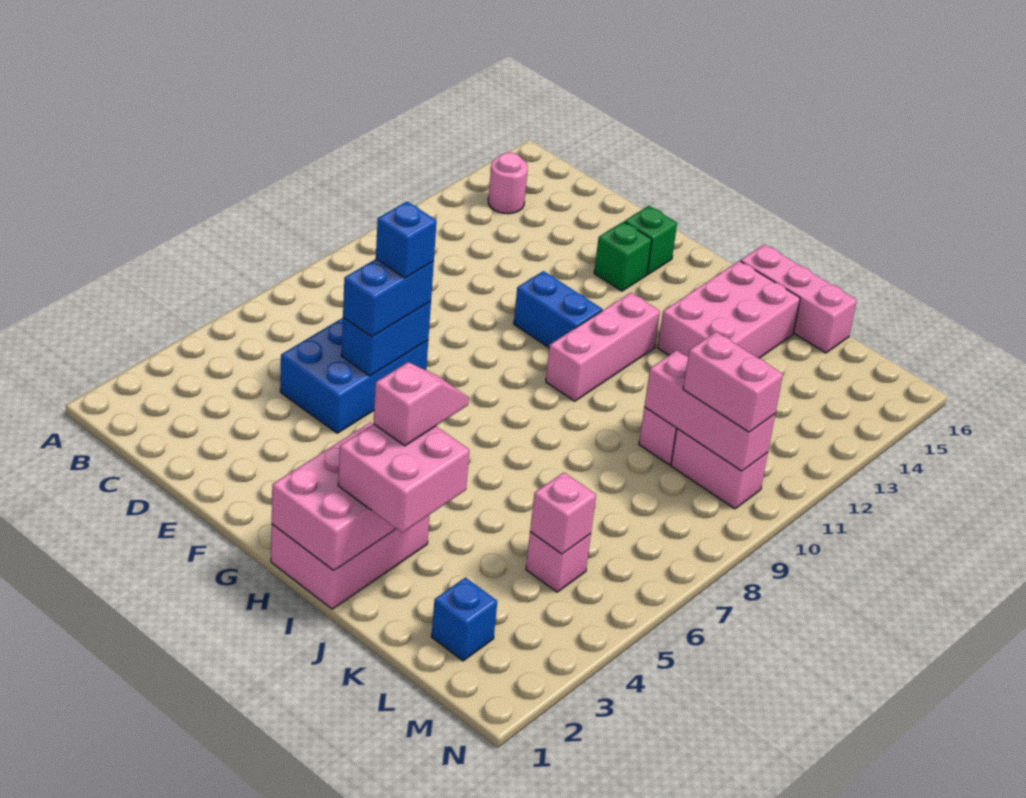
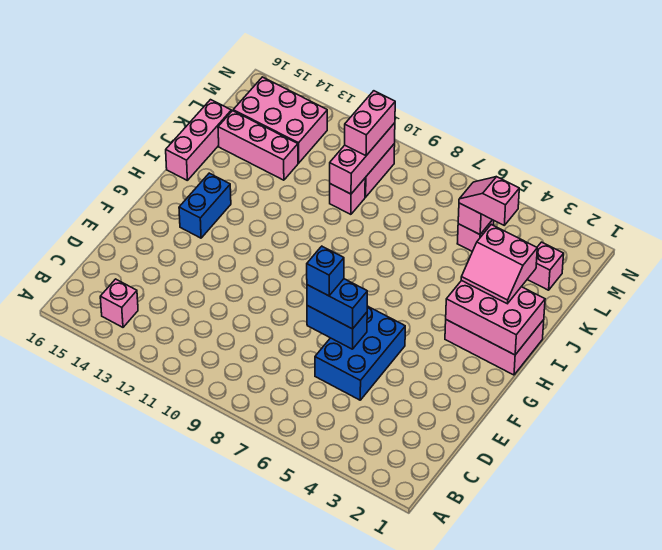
pink 1x1 round brick [488,153,528,214] -> pink 1x1 brick [100,279,138,327]
blue 2x3 brick [280,318,428,433] -> blue 2x3 brick turned to [315,306,405,400]
blue 1x2 brick [514,271,602,347] -> blue 1x2 brick moved to [179,173,231,238]
green 1x1 brick [594,222,652,291] -> none
green 1x1 brick [625,206,677,275] -> none
pink 1x3 brick [546,293,660,401] -> pink 1x3 brick moved to [218,111,298,180]
pink 2x2 brick [338,424,470,533] -> pink 2x2 slope [461,224,537,304]
pink 1x2 slope [373,362,469,446] -> pink 1x2 slope moved to [459,177,519,225]
pink 2x3 brick [658,261,800,358] -> pink 2x3 brick moved to [233,77,327,163]
blue 1x1 brick [432,577,497,661] -> pink 1x1 brick [527,242,564,290]

